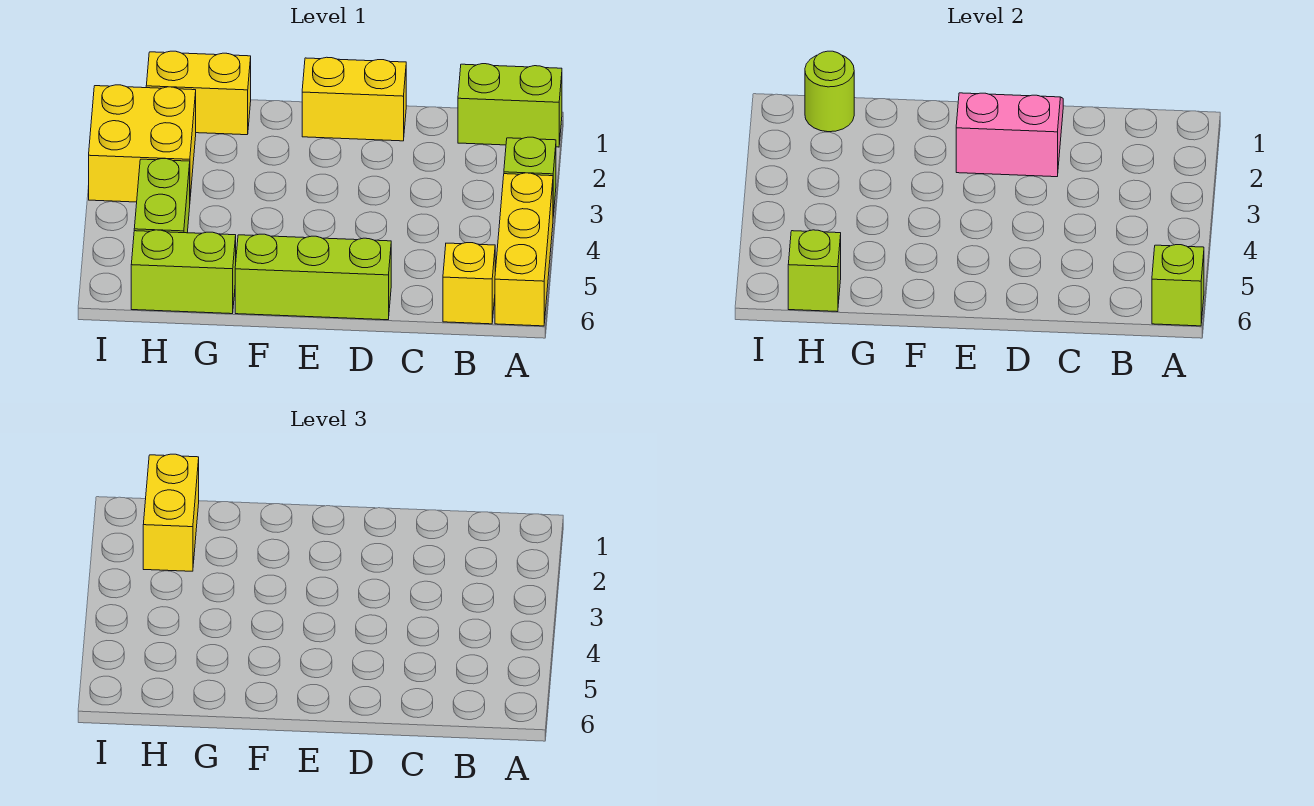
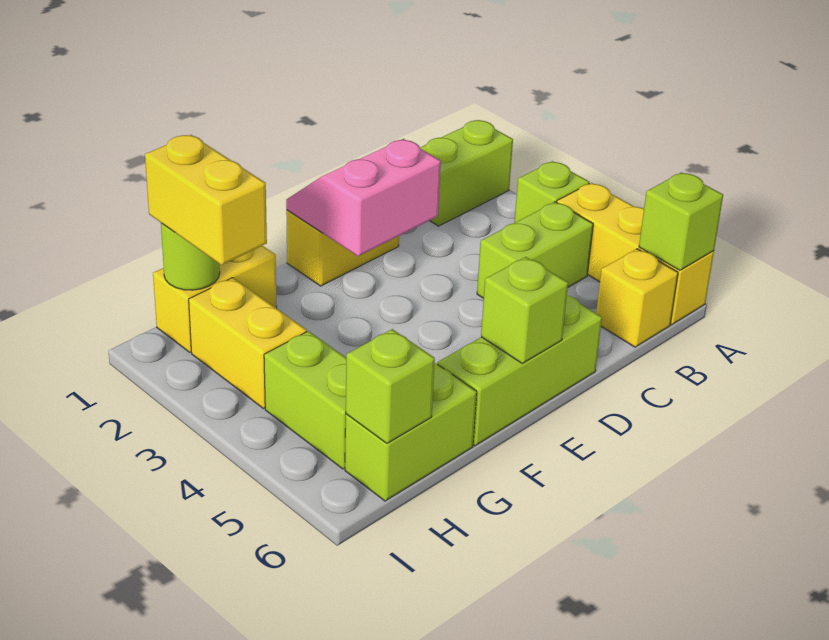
none -> lime 1x2 brick [477,202,593,298]
none -> lime 1x1 brick [481,257,568,363]
yellow 2x2 brick [89,85,196,202] -> yellow 1x2 brick [189,278,307,409]

